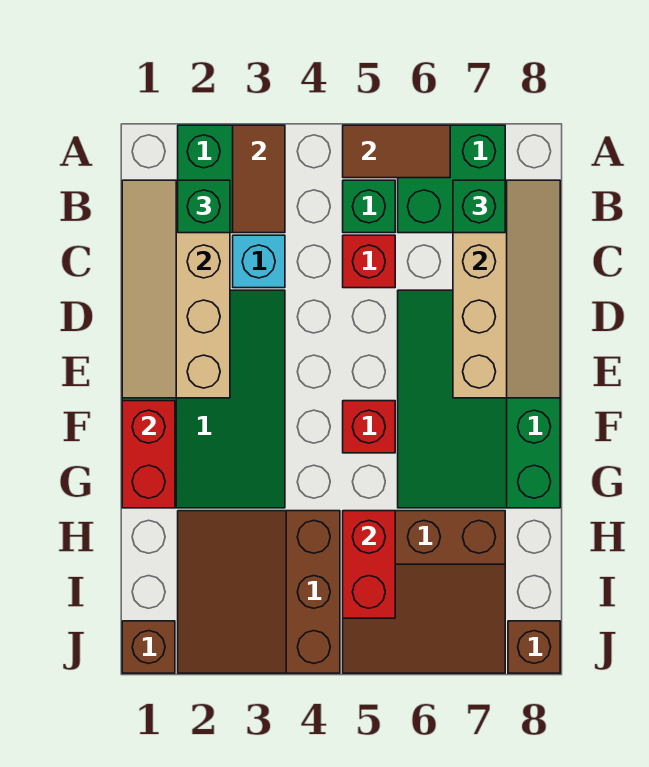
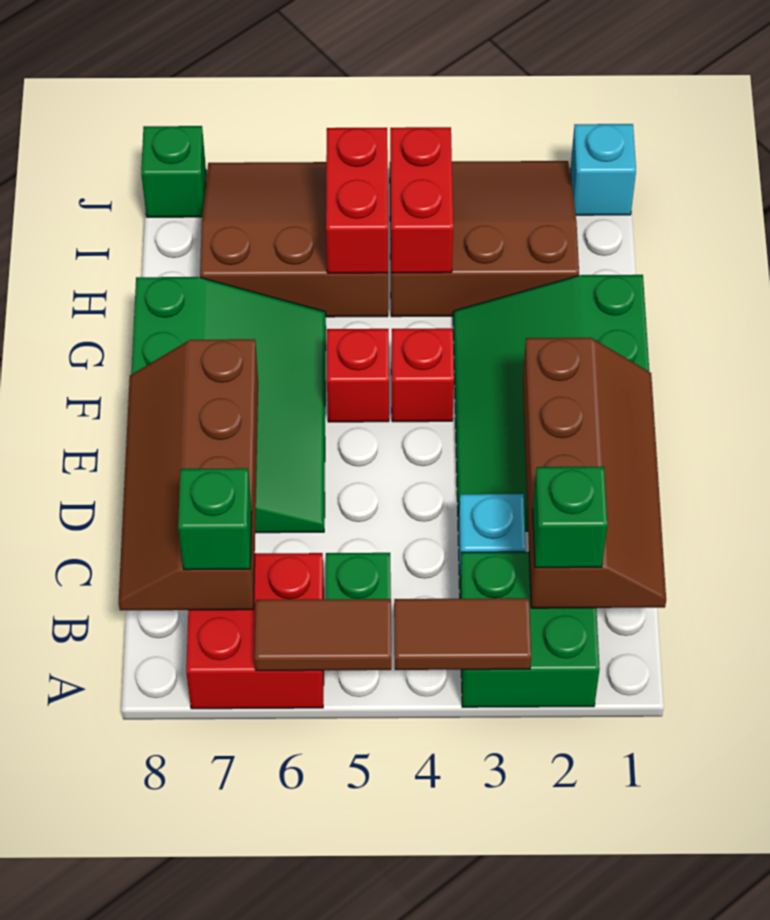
brown 1x2 tile [233,125,285,233] -> brown 1x2 tile turned to [394,598,531,670]
green 2x2 brick [398,125,505,233] -> red 2x2 brick [186,553,324,709]
tan 2x4 slope [122,180,230,398] -> brown 2x4 slope [523,338,666,608]
tan 2x4 slope [453,180,560,398] -> brown 2x4 slope [118,339,258,610]
red 1x1 brick [343,235,395,288] -> red 1x1 brick moved to [391,328,454,422]
red 1x2 brick [122,401,175,508] -> red 1x2 brick moved to [390,127,453,273]
brown 3x3 slope [178,511,340,673] -> brown 3x3 slope turned to [390,161,579,317]
brown 1x1 brick [122,621,175,673] -> cyan 1x1 brick [570,124,636,215]
brown 1x1 brick [508,621,560,673] -> green 1x1 brick [141,126,206,217]

